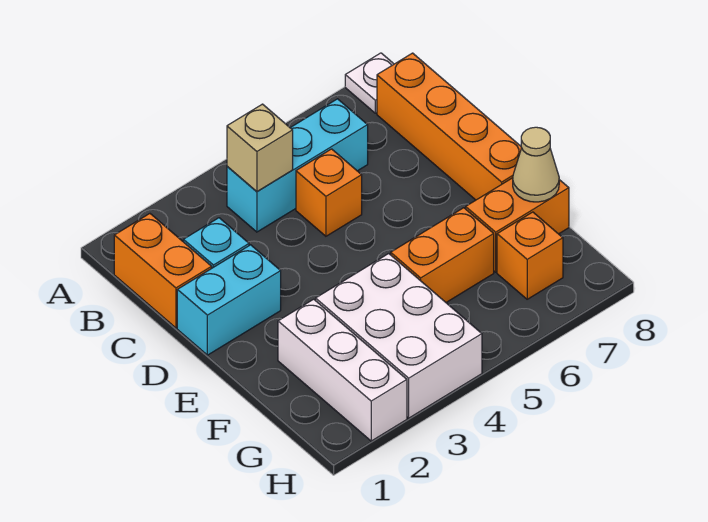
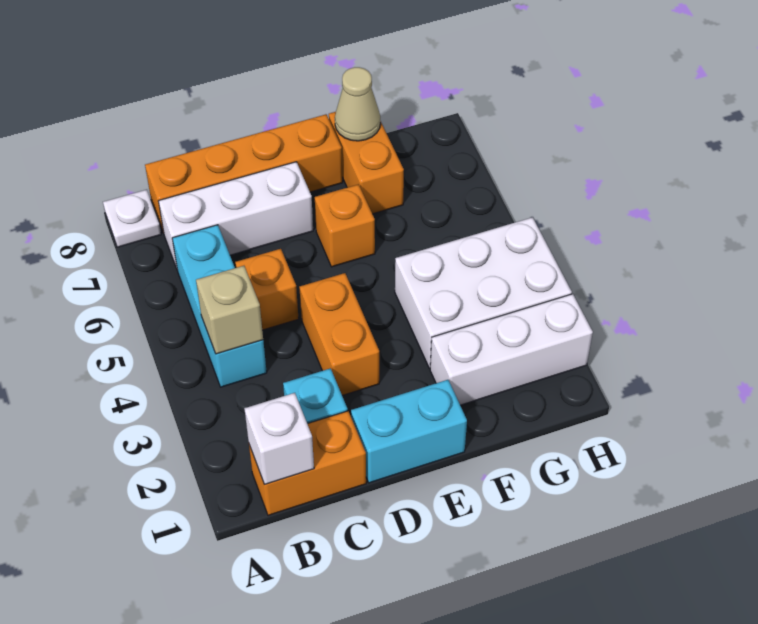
none -> white 1x1 brick [244,393,314,485]
none -> white 1x3 brick [158,162,313,269]
cyan 1x2 brick [177,245,281,355] -> cyan 1x2 brick turned to [351,380,467,483]
orange 1x2 brick [391,208,494,302] -> orange 1x2 brick moved to [299,273,379,396]
orange 1x1 brick [497,212,563,299] -> orange 1x1 brick moved to [315,184,375,267]

